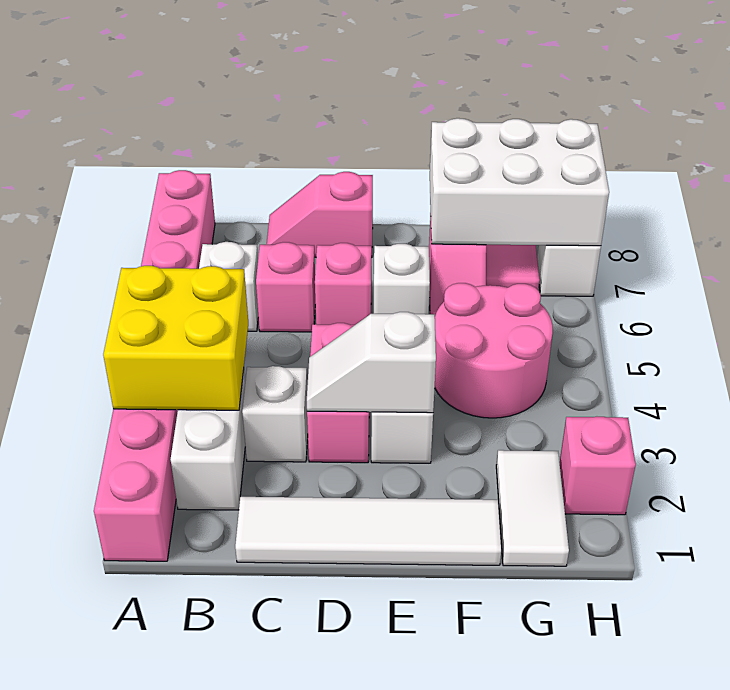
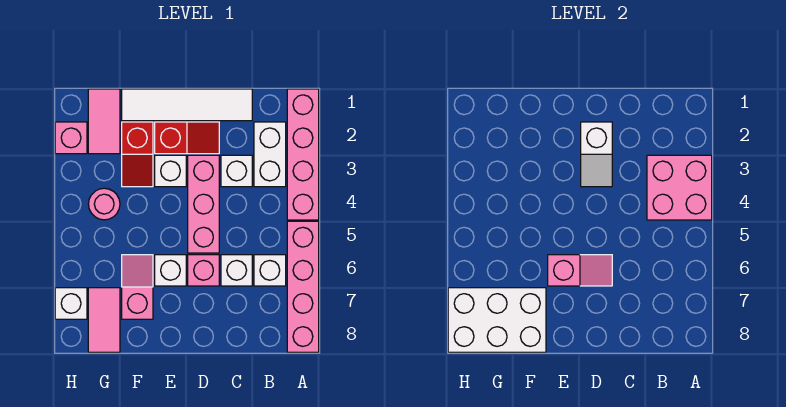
yellow 2x2 brick [103,266,248,410] -> pink 2x2 brick [647,155,712,220]
pink 1x1 brick [256,242,315,332] -> white 1x1 brick [221,255,252,286]
pink 1x2 slope [267,172,373,258] -> pink 1x2 slope moved to [548,255,612,286]
none -> red 1x2 slope [155,122,219,154]
pink 1x2 brick [307,323,369,463] -> pink 1x3 brick [188,155,219,253]
white 1x2 slope [307,312,436,413] -> white 1x2 slope turned to [581,122,612,187]
none -> red 1x2 slope [122,122,153,187]
pink 2x2 round brick [435,283,553,418] -> pink 1x1 round brick [89,188,120,220]
white 1x2 tile [496,450,569,566] -> pink 1x2 tile [88,89,120,154]

